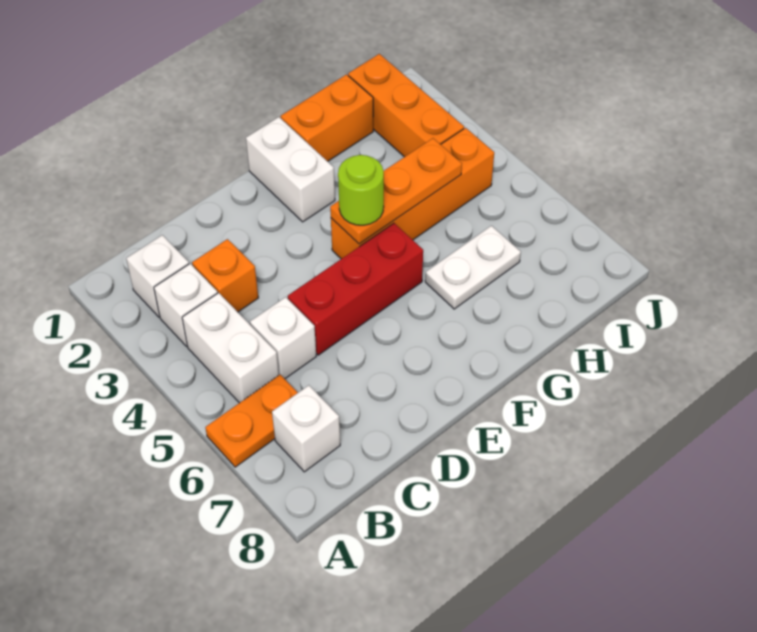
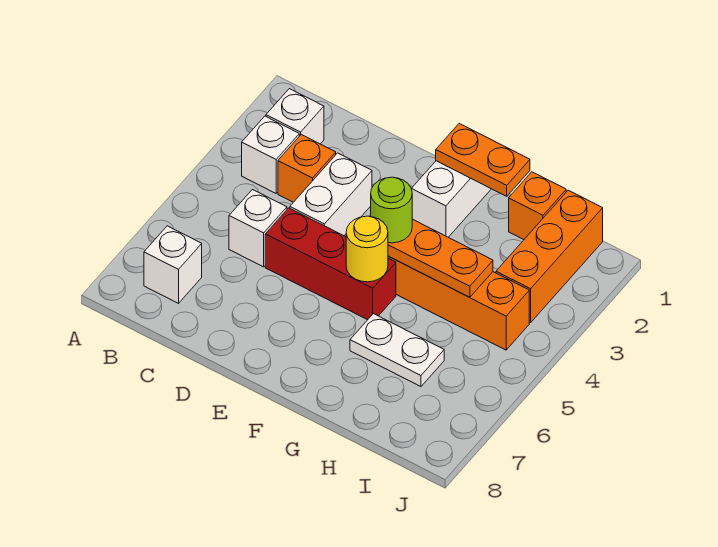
orange 1x2 plate [205,375,298,467] -> orange 1x2 plate moved to [436,124,530,196]
white 1x2 brick [182,293,279,403] -> white 1x2 brick moved to [290,153,372,236]
none -> yellow 1x1 round brick [346,216,388,282]
orange 1x2 brick [281,74,373,161] -> orange 1x1 brick [509,172,566,240]

